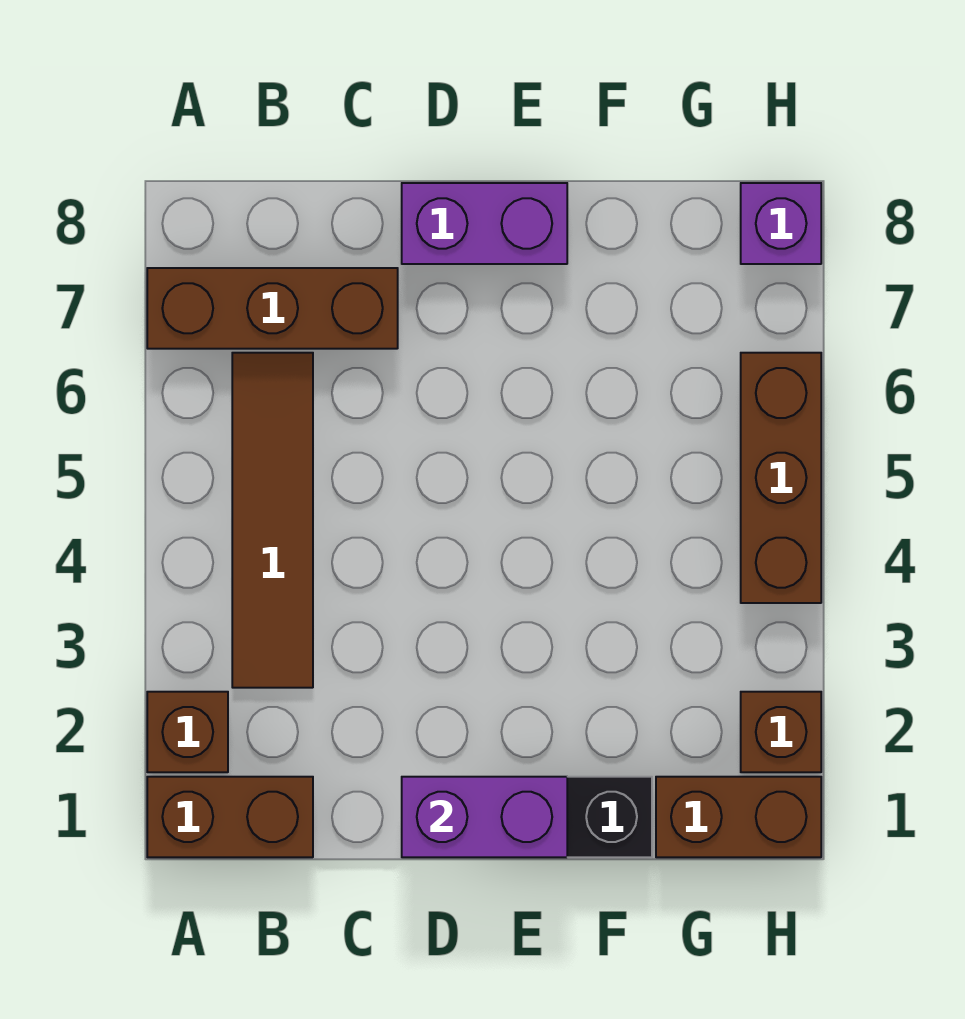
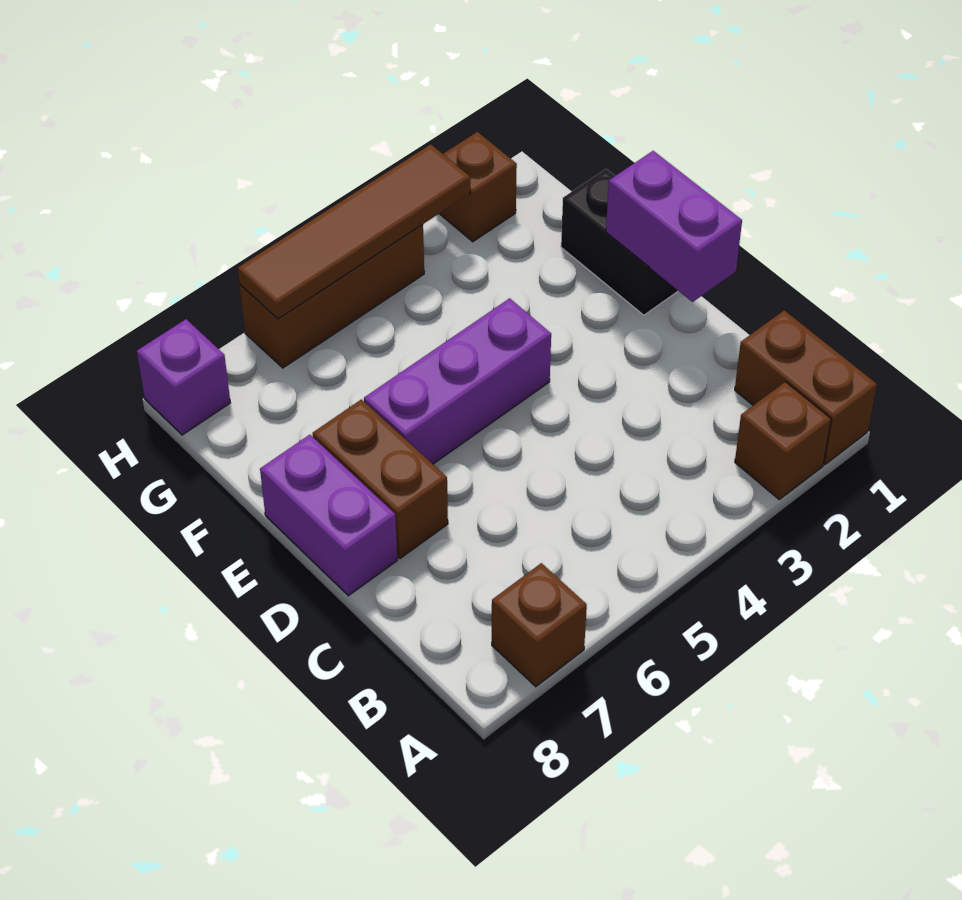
brown 1x3 brick [147,268,398,349] -> brown 1x1 brick [492,563,587,687]
brown 1x4 tile [232,353,313,688] -> brown 1x4 tile moved to [238,144,470,319]
none -> purple 1x3 brick [364,298,551,464]
brown 1x2 brick [656,777,821,857] -> brown 1x2 brick moved to [313,399,448,558]

